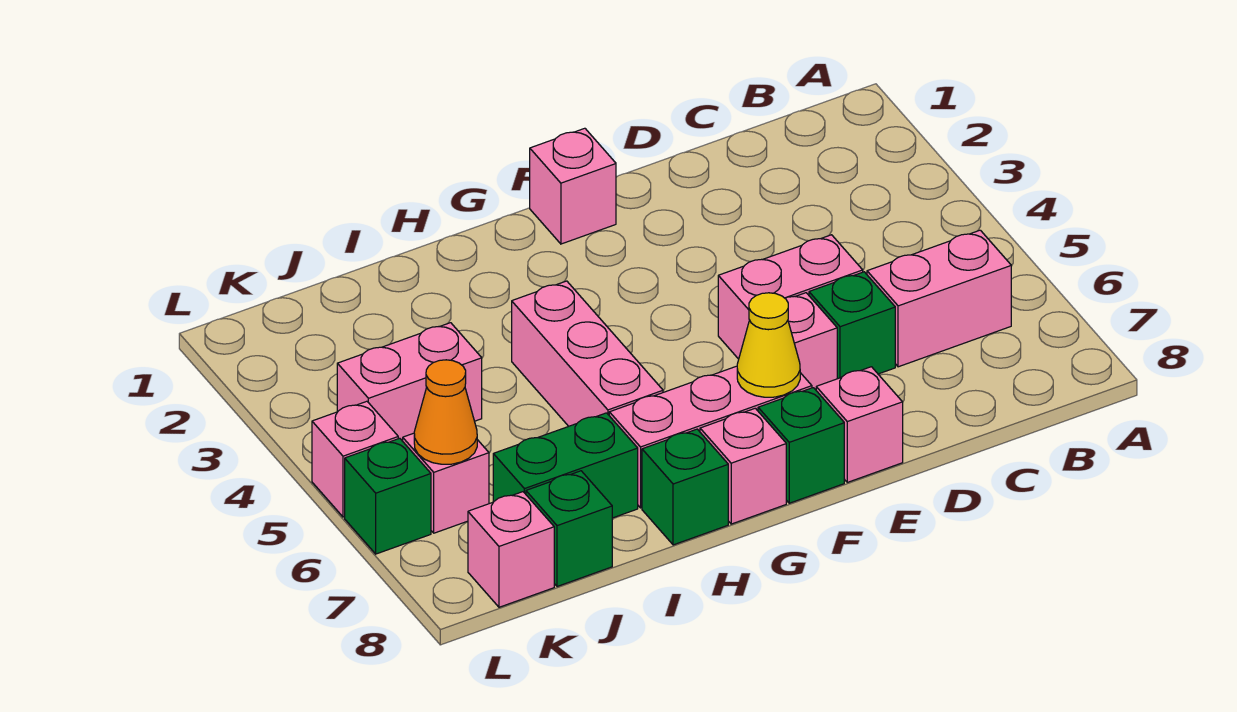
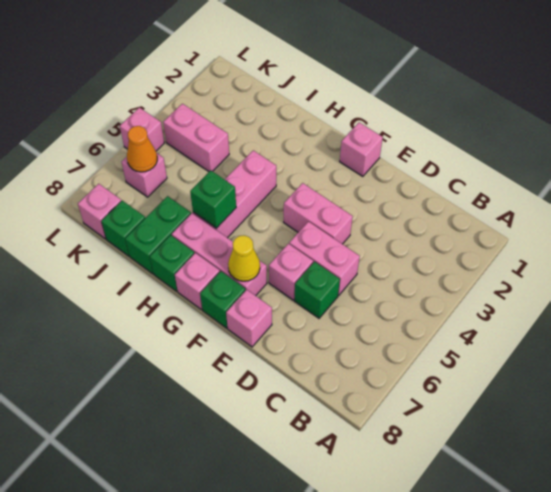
pink 1x2 brick [867,230,1011,367] -> pink 1x2 brick moved to [284,183,353,244]
green 1x2 brick [493,413,638,518] -> green 1x2 brick turned to [125,196,191,274]
green 1x1 brick [345,438,431,554] -> green 1x1 brick moved to [190,170,236,228]

